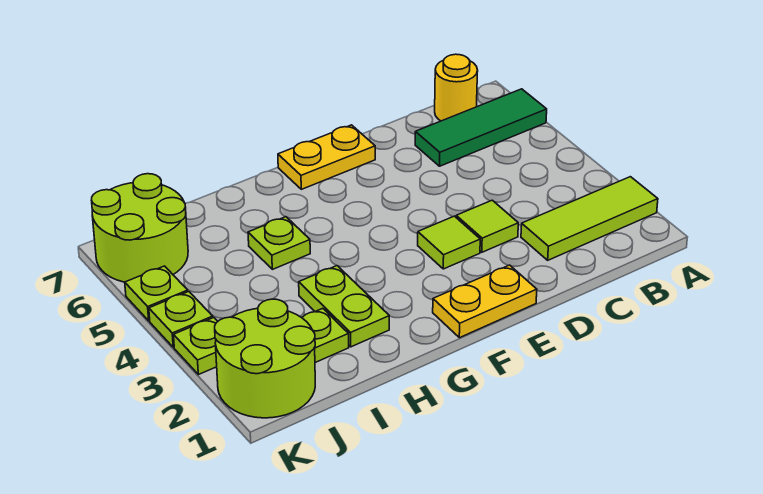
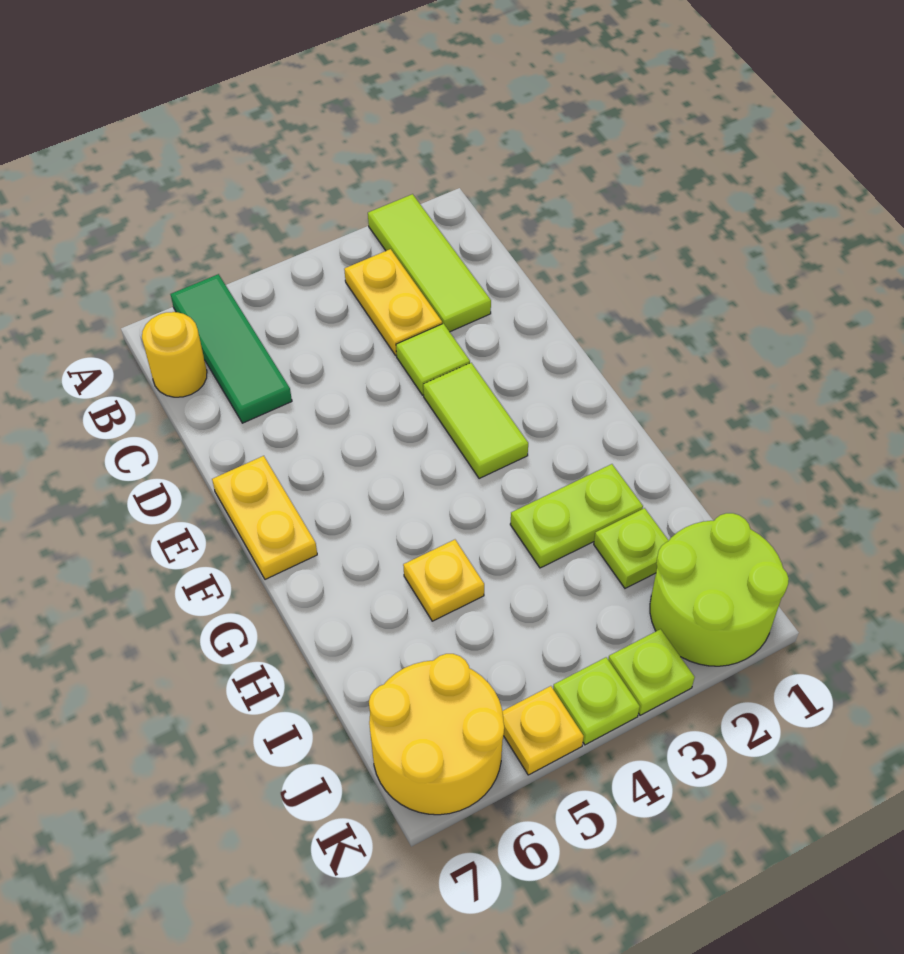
yellow 1x2 plate [433,265,537,338] -> yellow 1x2 plate moved to [344,249,442,355]
lime 1x1 tile [418,216,480,269] -> lime 1x2 tile [423,363,528,479]
lime 1x1 plate [248,217,310,269] -> yellow 1x1 plate [403,540,484,621]
lime 2x2 round brick [91,174,188,282] -> yellow 2x2 round brick [369,654,504,815]
lime 1x1 plate [125,266,188,321] -> yellow 1x1 plate [502,686,584,775]

